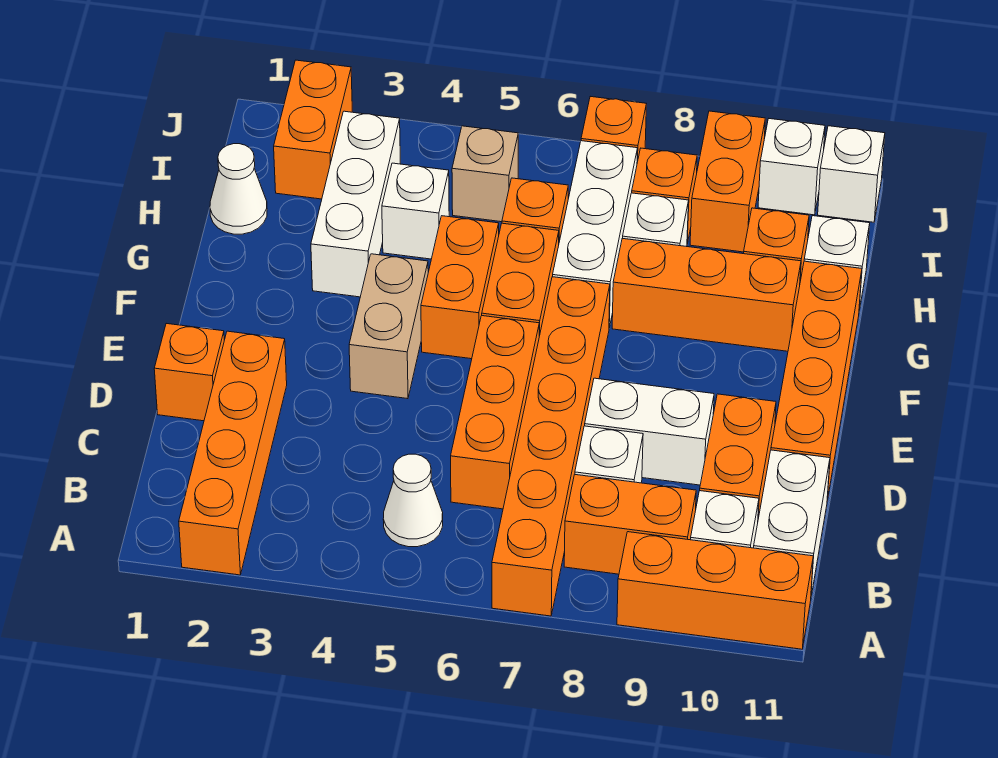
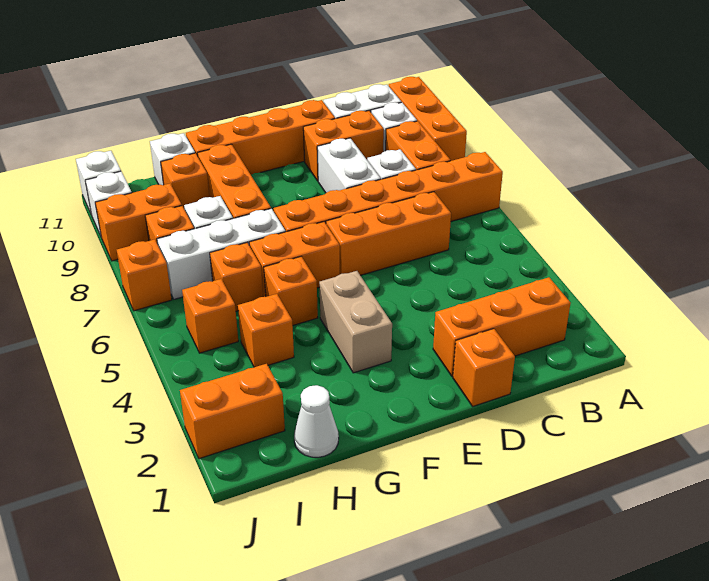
orange 1x4 brick [179,331,287,575] -> orange 1x3 brick [433,277,571,376]
white 1x1 cone [383,454,443,547] -> none
tan 1x2 brick [349,254,428,399] -> tan 1x2 brick turned to [319,271,392,373]
orange 1x2 brick [421,216,499,359] -> orange 1x1 brick [264,257,318,325]
white 1x3 brick [311,111,400,297] -> none
white 1x1 brick [382,163,449,259] -> orange 1x1 brick [238,294,294,367]
tan 1x1 brick [452,126,518,222] -> orange 1x1 brick [182,279,238,353]

